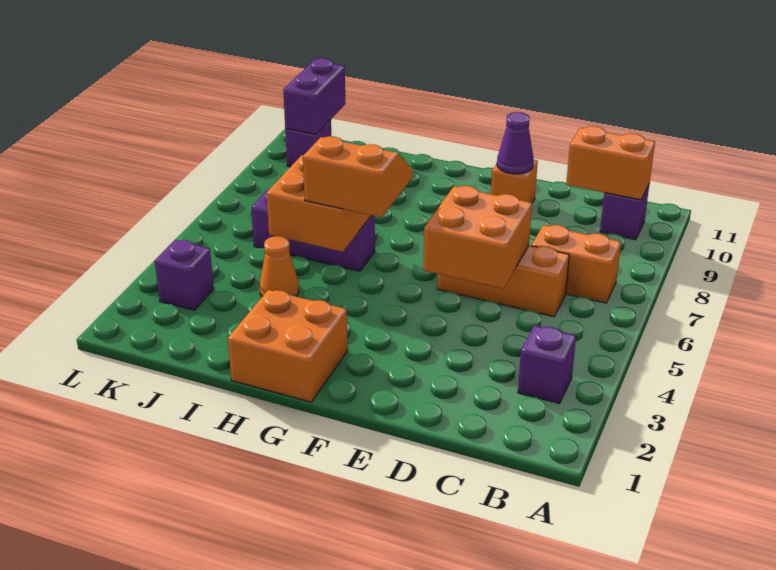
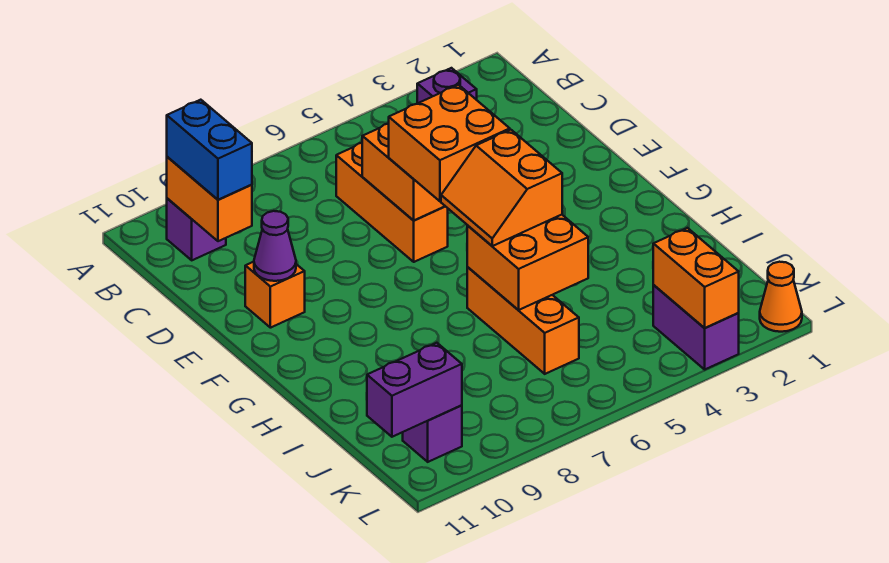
orange 1x2 brick [531,225,621,303] -> orange 1x2 brick moved to [653,228,739,328]
none -> blue 1x2 brick [167,100,252,200]
orange 2x2 brick [228,290,348,402] -> orange 2x2 brick moved to [389,85,510,201]
purple 1x3 brick [251,189,375,271] -> orange 1x3 brick [467,267,579,374]
orange 1x1 cone [260,236,299,296] -> orange 1x1 cone moved to [760,262,802,332]
purple 1x1 brick [155,240,214,310] -> purple 1x2 brick [653,285,739,369]

